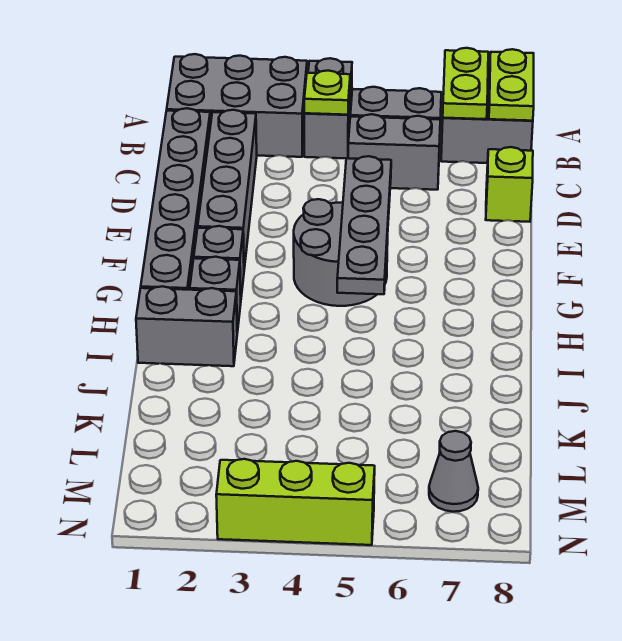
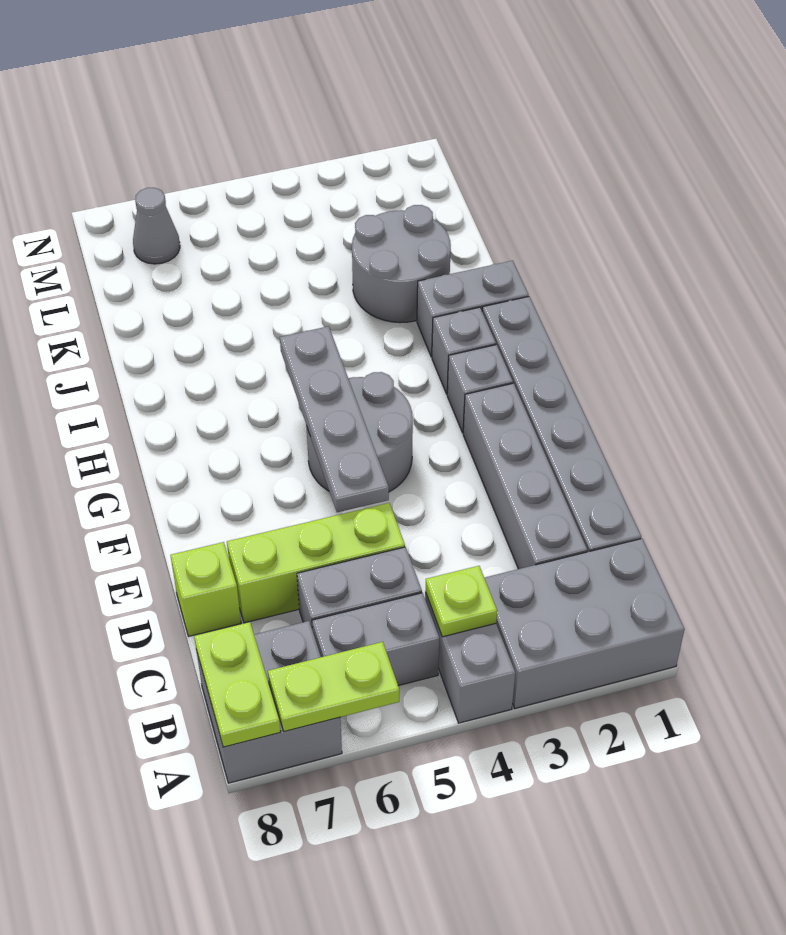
lime 1x2 plate [443,48,488,119] -> lime 1x2 plate turned to [268,642,399,731]
none -> grey 2x2 round brick [352,205,451,323]
lime 1x3 brick [216,459,375,545] -> lime 1x3 brick moved to [227,503,405,623]

